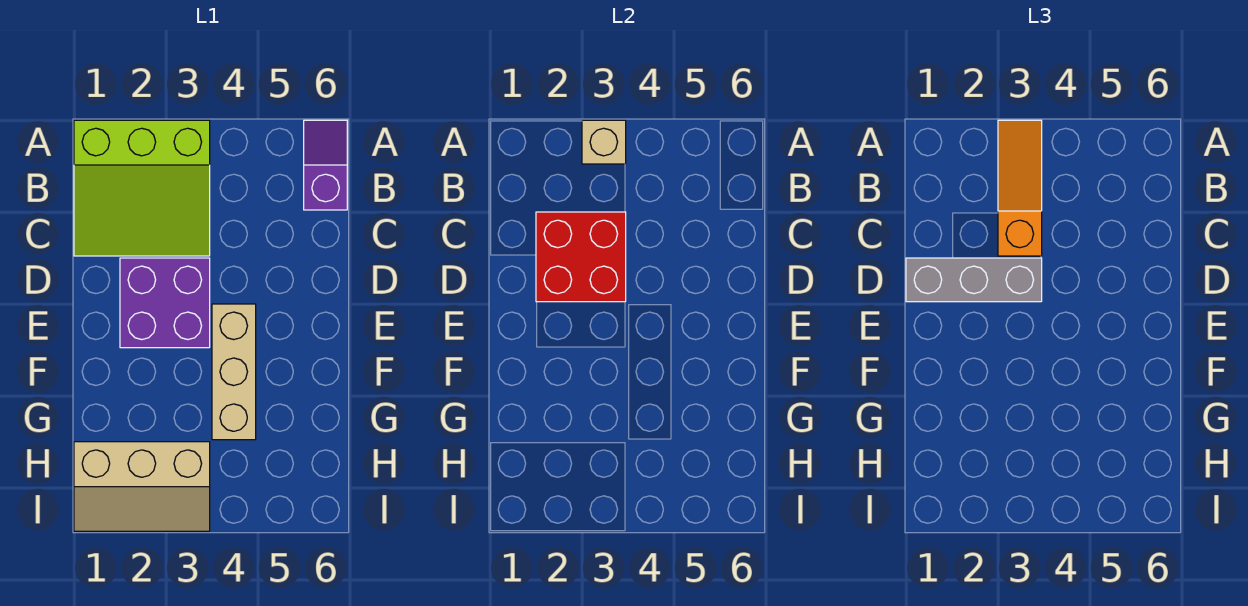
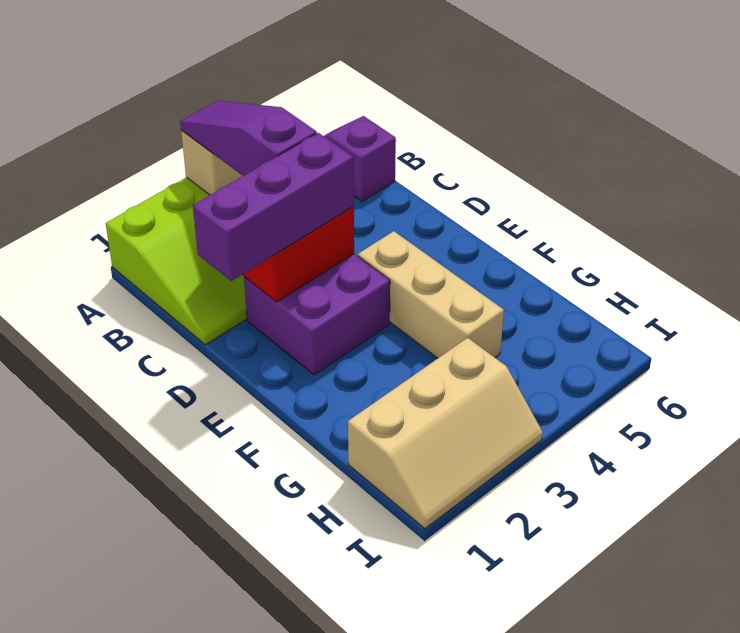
orange 1x3 slope [998,120,1042,256] -> purple 1x3 slope [180,101,317,176]
grey 1x3 brick [906,258,1042,302] -> purple 1x3 brick [193,133,354,281]

